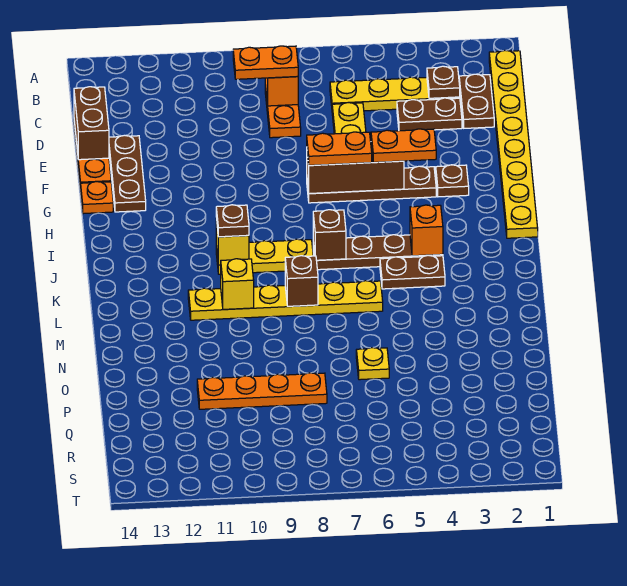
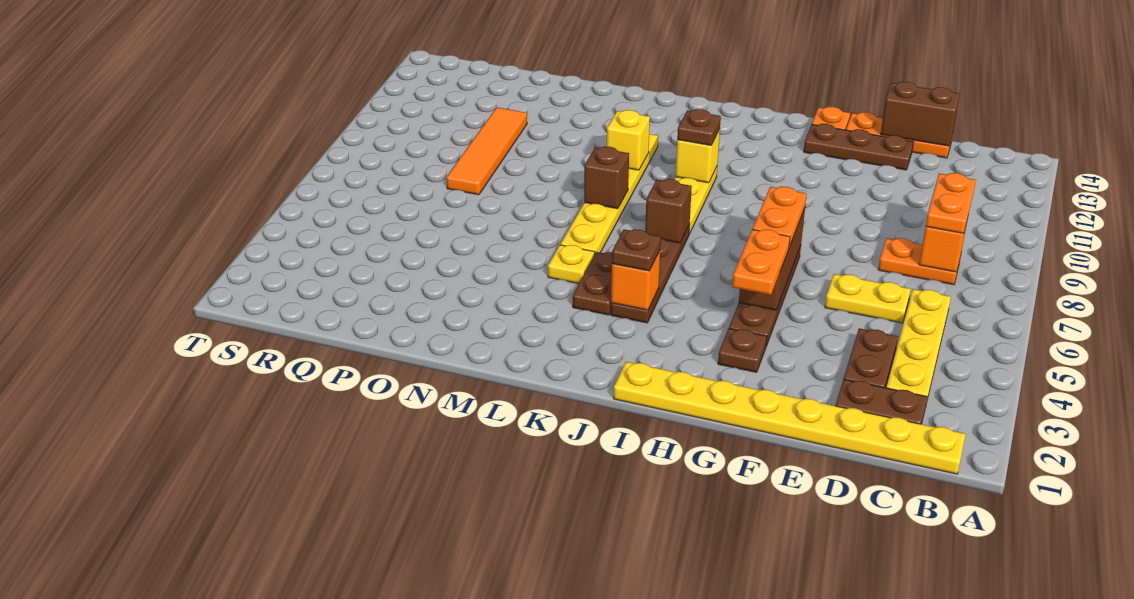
brown 1x1 plate [427,66,460,98] -> brown 1x1 plate moved to [612,229,661,271]
yellow 1x1 plate [356,348,389,380] -> yellow 1x1 plate moved to [548,245,595,284]
orange 1x4 plate [197,373,327,409] -> orange 1x4 tile [446,107,527,195]

